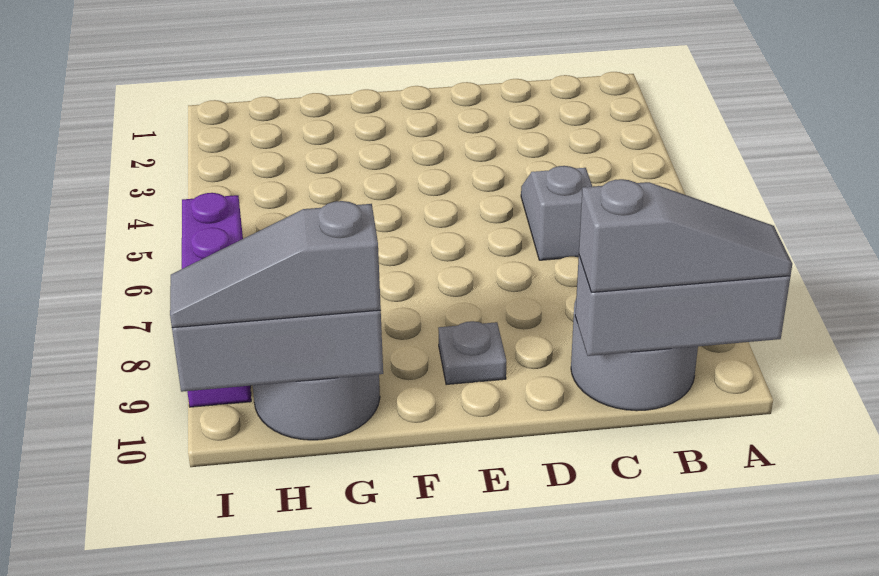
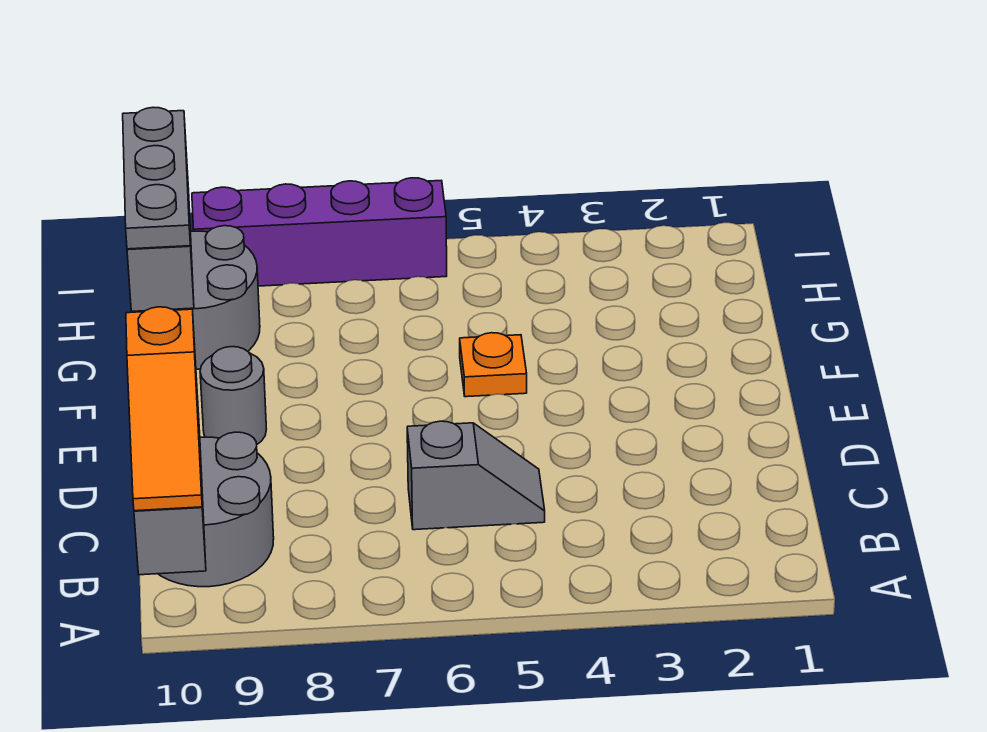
grey 1x3 slope [579,179,792,292] -> orange 1x3 slope [126,307,202,511]
grey 1x1 plate [438,321,506,385] -> grey 1x1 round brick [200,347,266,444]
none -> orange 1x1 plate [460,333,527,397]
grey 1x3 slope [170,201,381,328] -> grey 1x3 plate [123,107,190,249]

